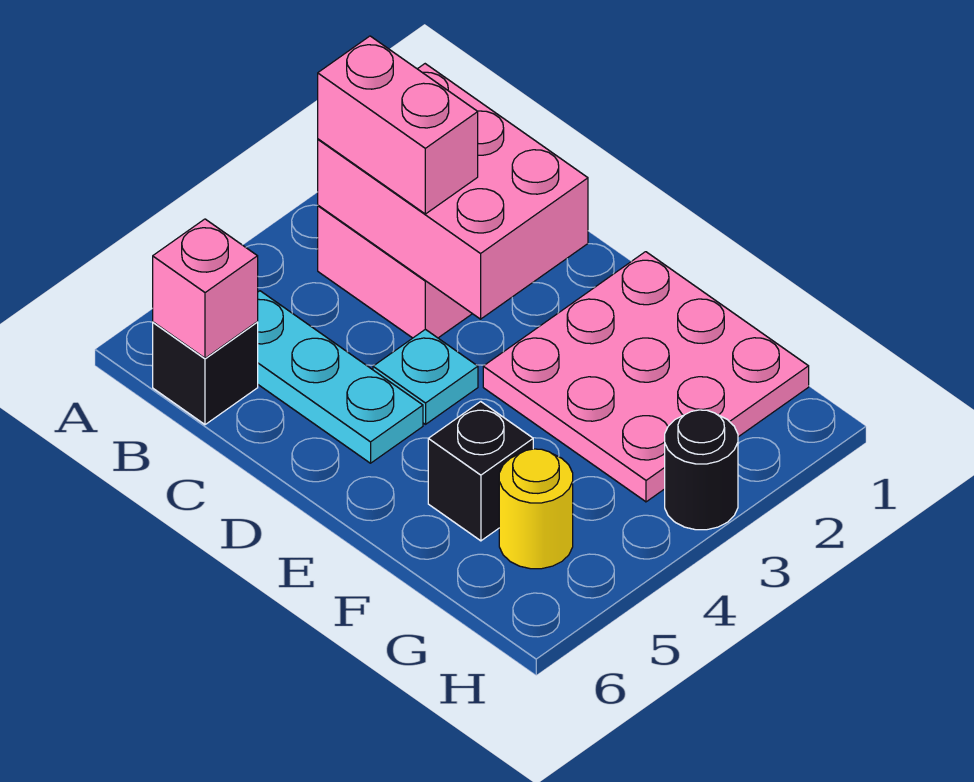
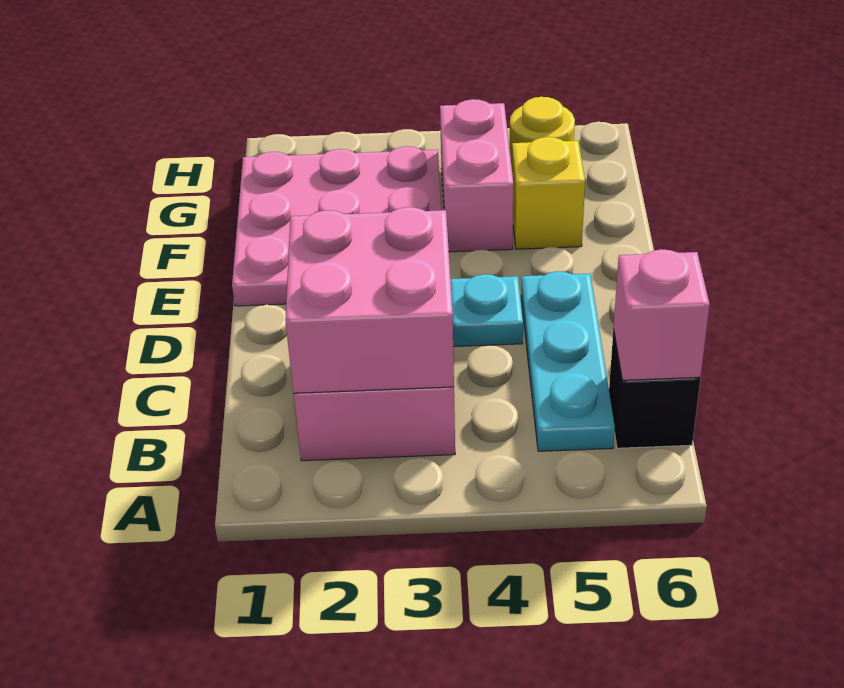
pink 2x3 brick [318,64,588,319] -> pink 2x2 brick [285,207,454,393]
pink 1x2 brick [318,36,478,214] -> pink 1x2 brick moved to [440,99,513,252]
black 1x1 brick [428,402,533,541] -> yellow 1x1 brick [512,137,585,249]
black 1x1 round brick [665,410,738,530] -> none

